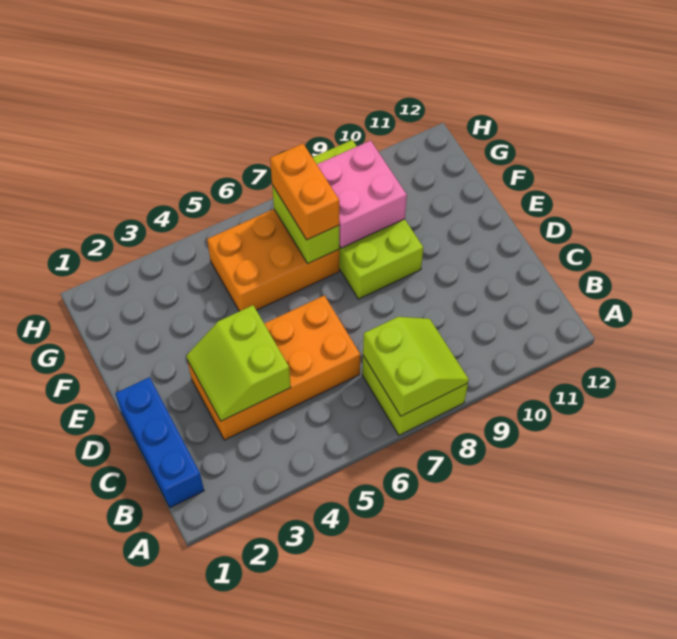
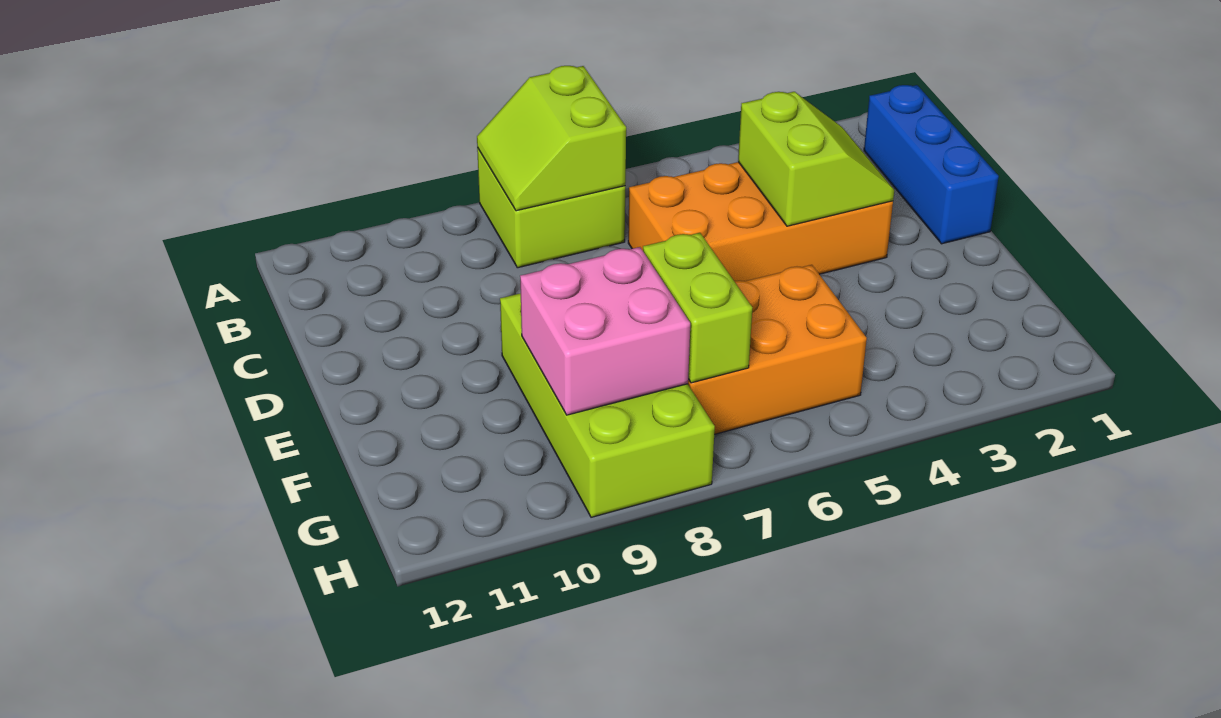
orange 1x2 brick [270,144,339,240] -> none

